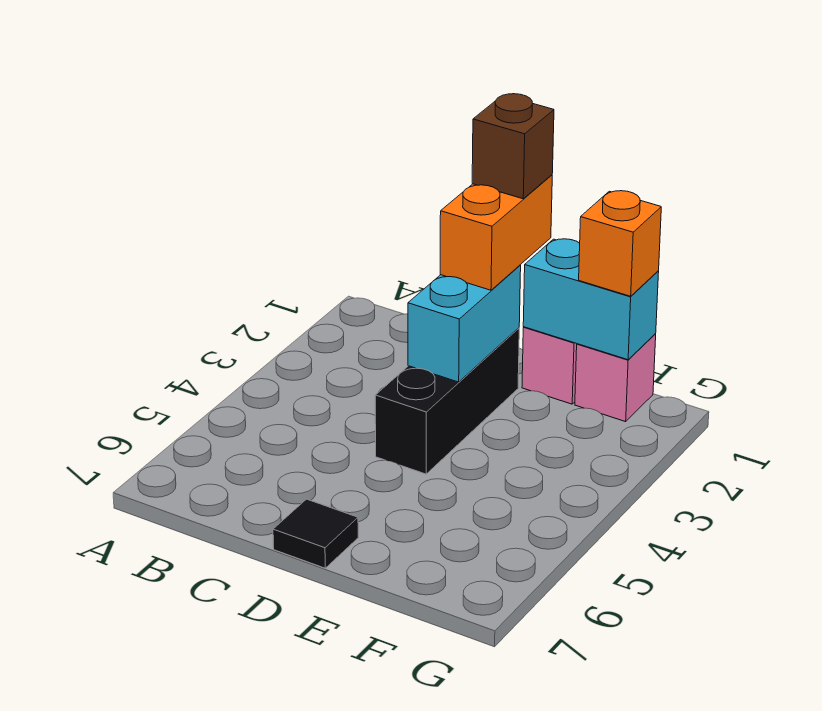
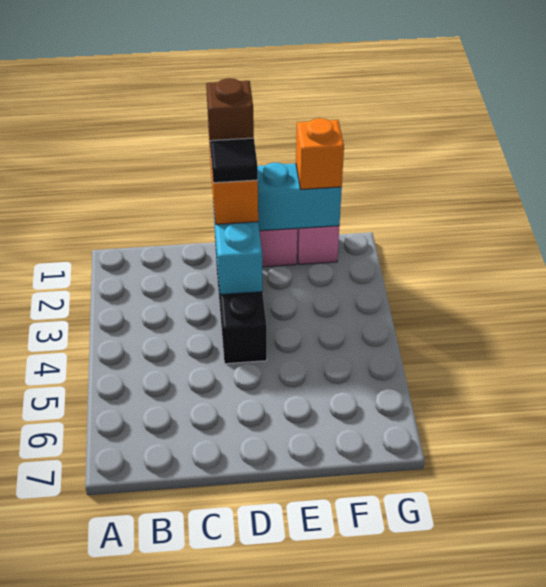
black 1x1 tile [273,499,358,568] -> black 1x1 tile moved to [210,138,258,183]

